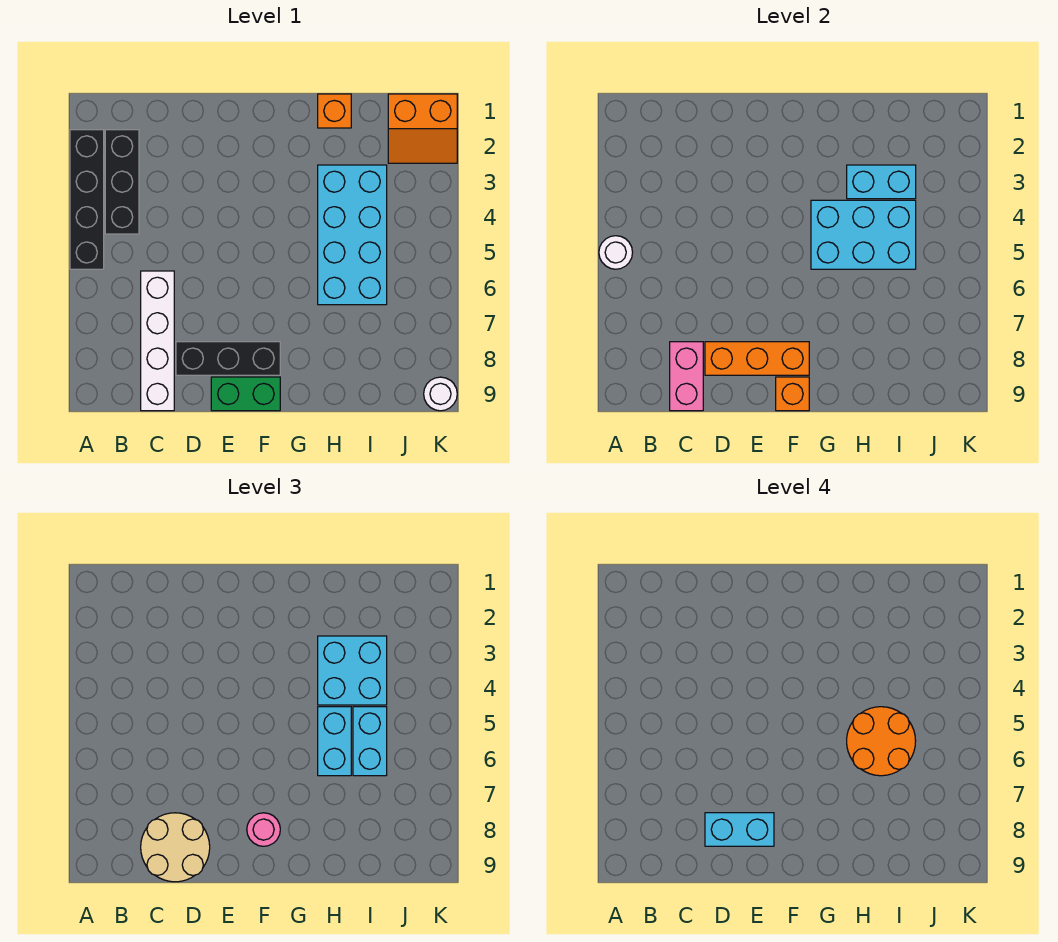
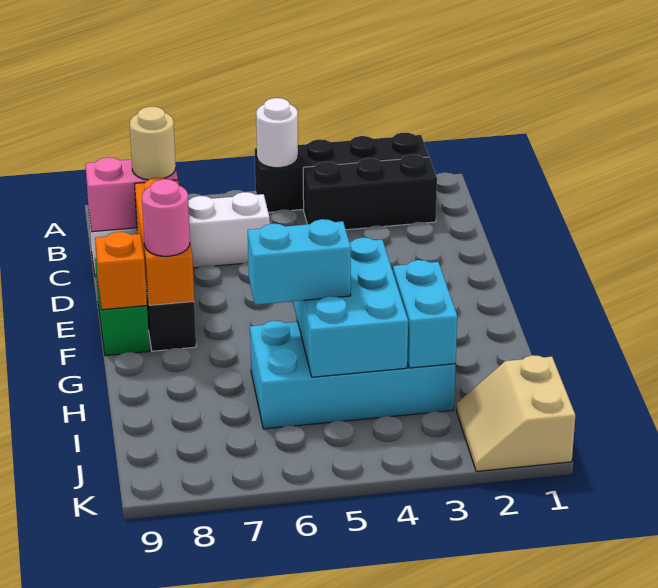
tan 2x2 round brick [141,813,210,882] -> tan 1x1 round brick [130,107,176,180]
cyan 1x2 brick [705,813,774,846] -> none
orange 1x1 brick [318,94,351,128] -> none
cyan 2x2 brick [318,636,387,705] -> none
orange 2x2 round brick [847,707,916,776] -> none
cyan 1x2 brick [353,707,387,776] -> none
orange 2x2 slope [388,94,457,163] -> tan 2x2 slope [456,355,575,471]
white 1x1 round brick [424,377,457,411] -> none

